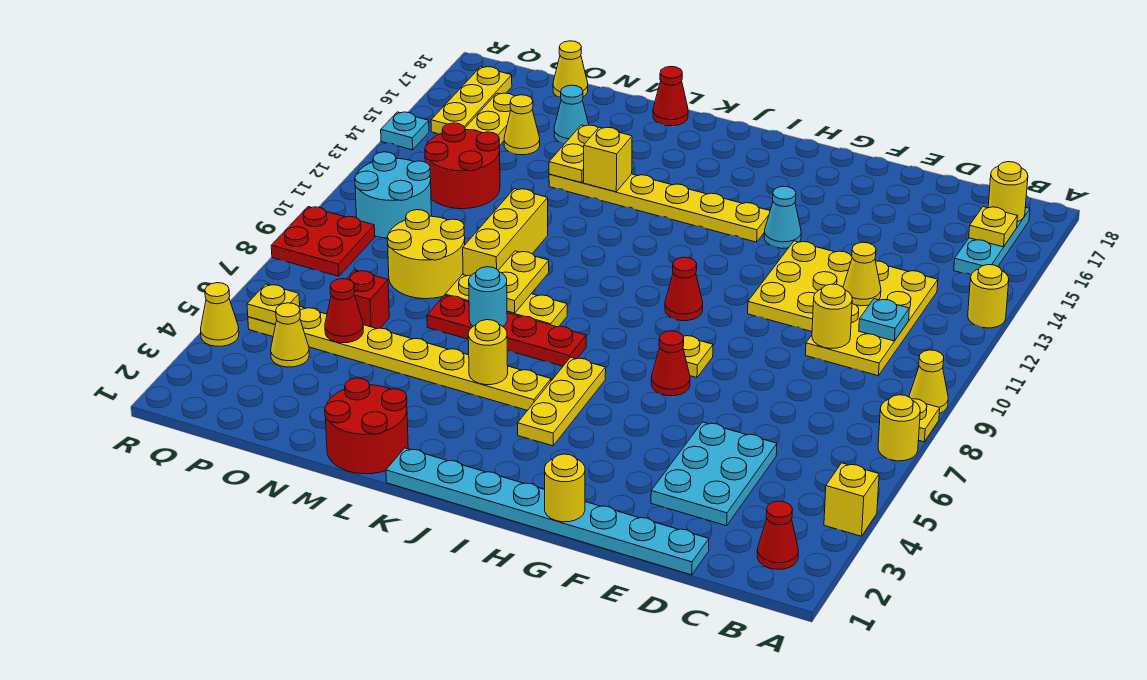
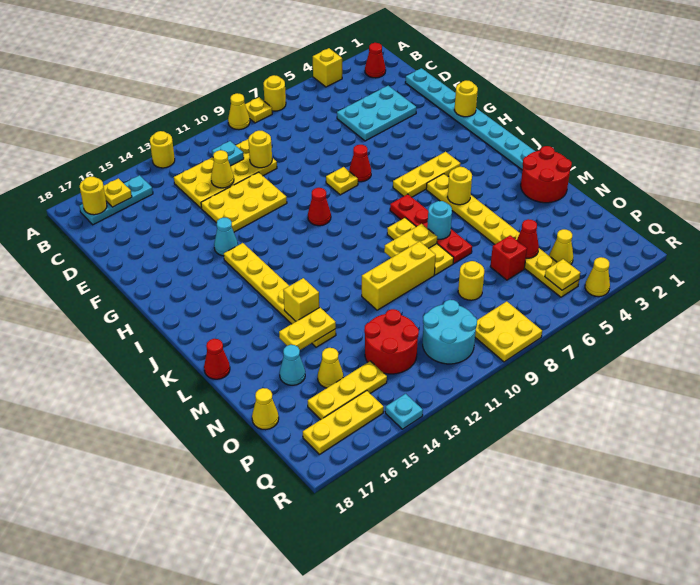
yellow 2x2 round brick [387,210,465,299] -> yellow 1x1 round brick [458,261,484,300]
red 2x2 plate [271,207,375,276] -> yellow 2x2 plate [475,301,542,362]

